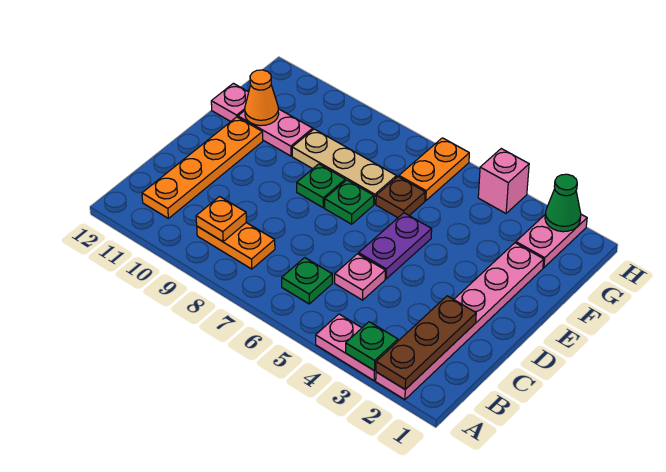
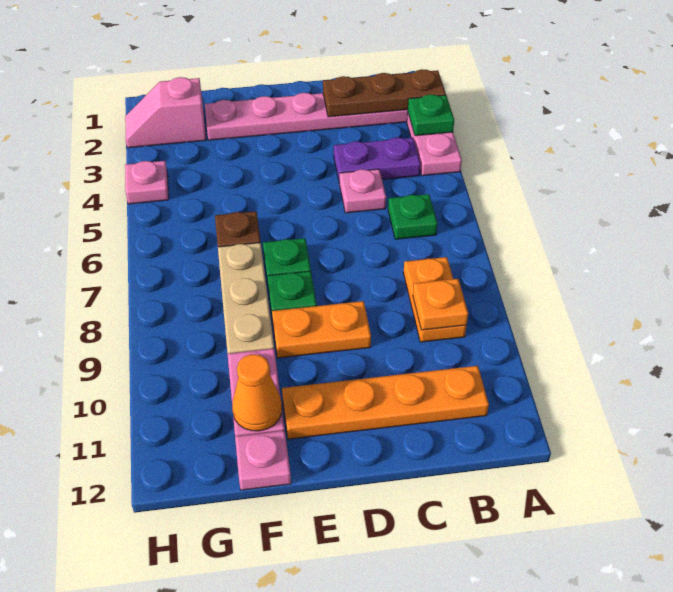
purple 1x2 plate [359,213,432,279] -> purple 1x2 plate moved to [334,137,421,183]
pink 1x2 plate [516,214,587,268] -> pink 1x2 slope [125,77,206,148]
orange 1x2 plate [399,138,469,201] -> orange 1x2 plate moved to [272,301,371,358]
green 1x1 cone [545,174,581,232] -> none
pink 1x1 brick [478,149,529,213] -> pink 1x1 plate [125,161,169,204]

